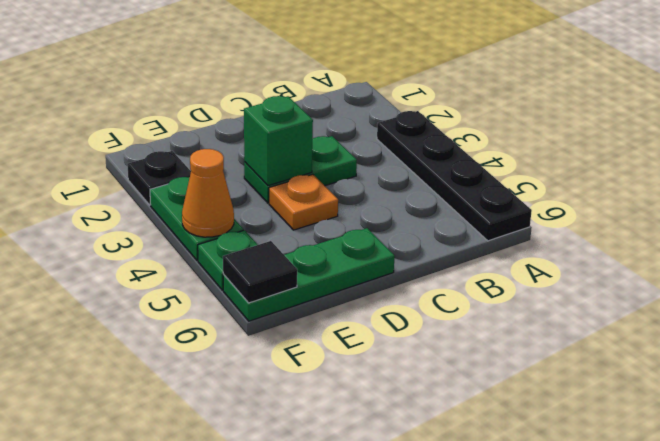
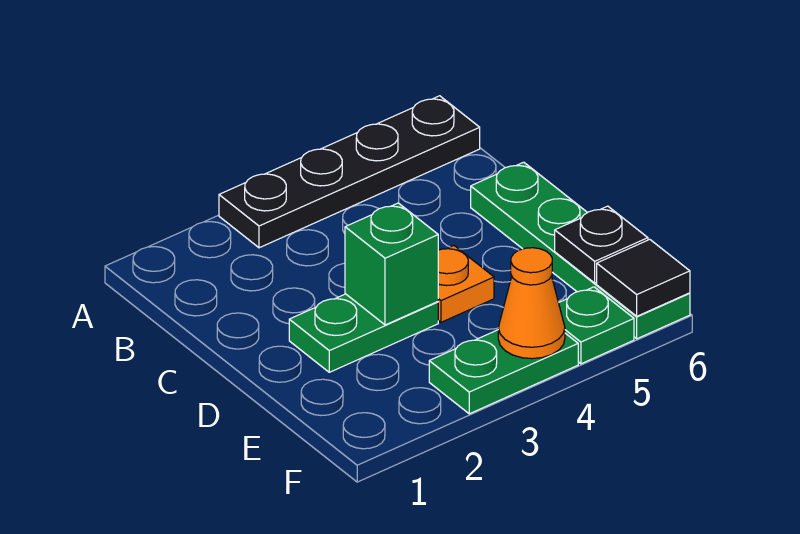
green 1x2 plate [244,136,357,203] -> green 1x2 plate turned to [289,294,438,372]
green 1x3 plate [223,228,395,321] -> green 1x4 plate [471,162,690,339]
black 1x1 plate [127,151,191,205] -> black 1x1 plate moved to [555,206,648,283]

